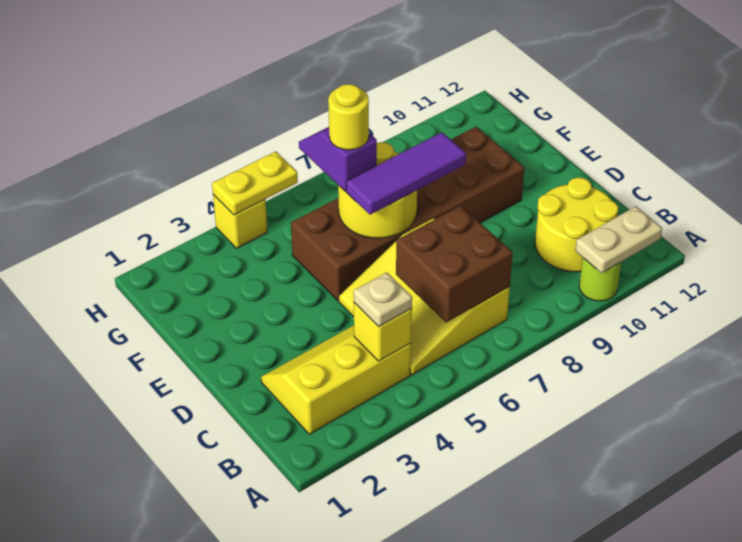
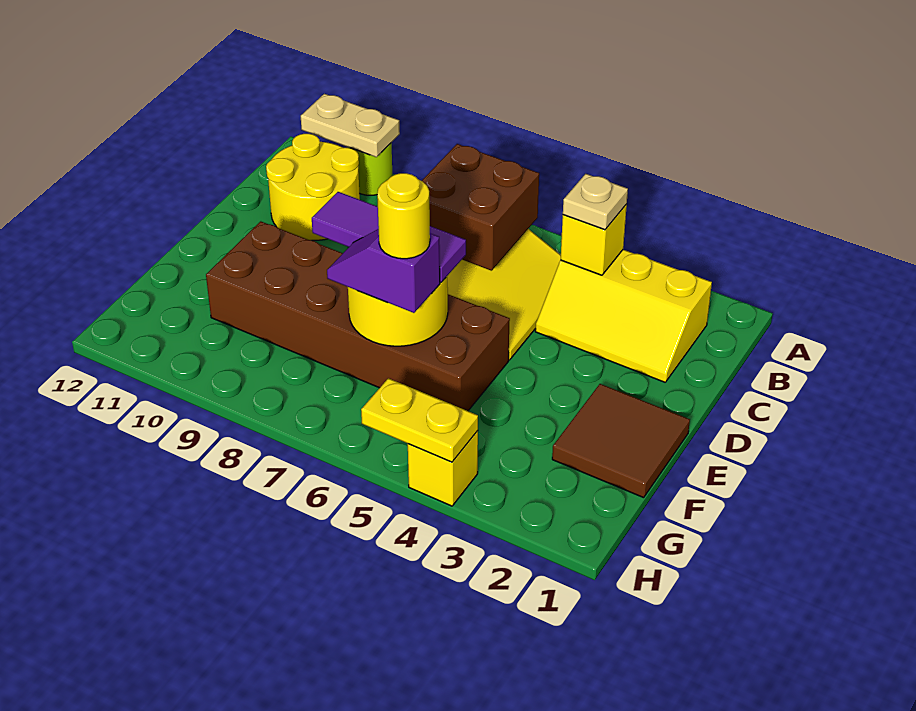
none -> brown 2x2 tile [552,384,690,498]
purple 1x2 slope [299,127,377,192] -> purple 1x2 slope turned to [327,229,440,313]

